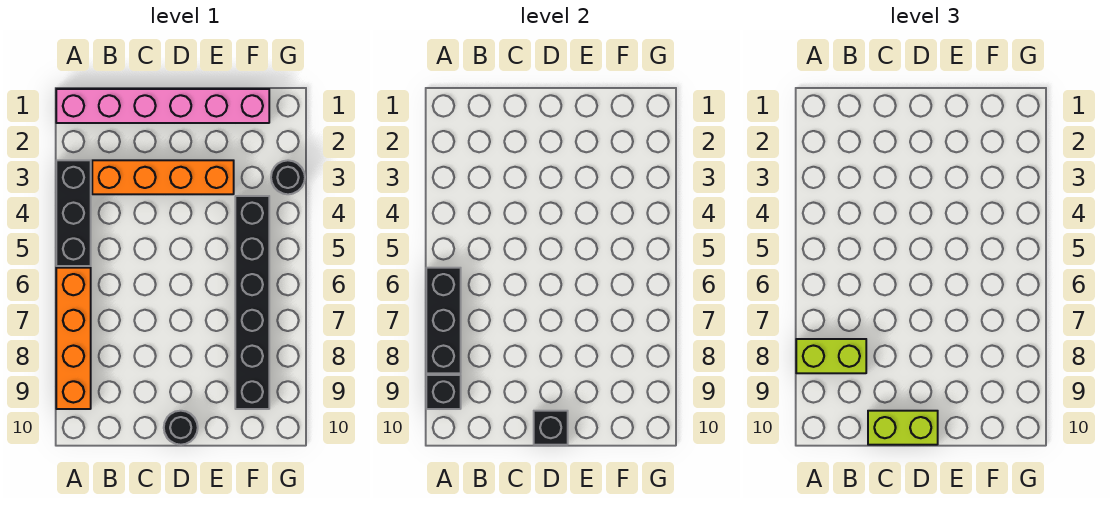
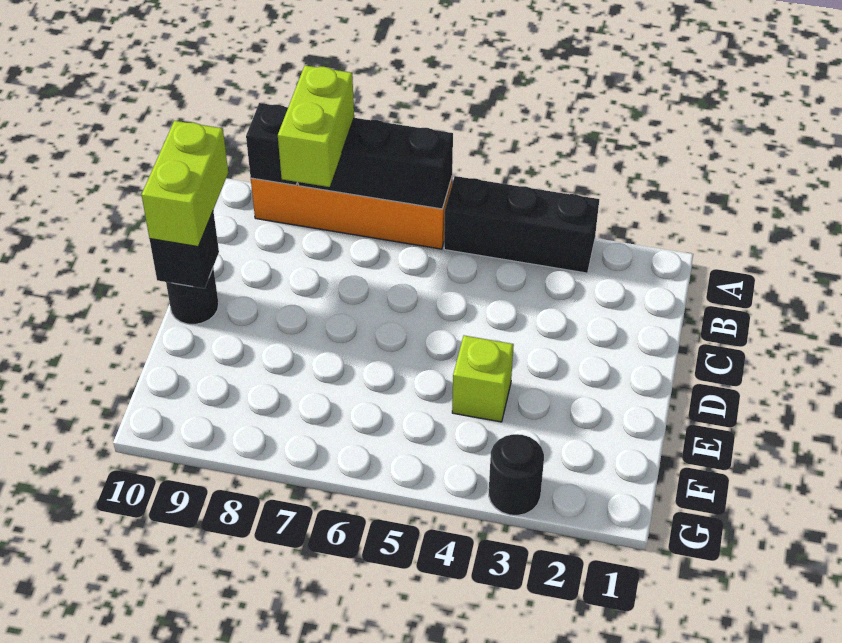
pink 1x6 brick [56,89,269,123] -> none
orange 1x4 brick [92,160,234,194] -> none
none -> lime 1x1 brick [452,336,514,422]
black 1x6 brick [235,196,269,409] -> none

